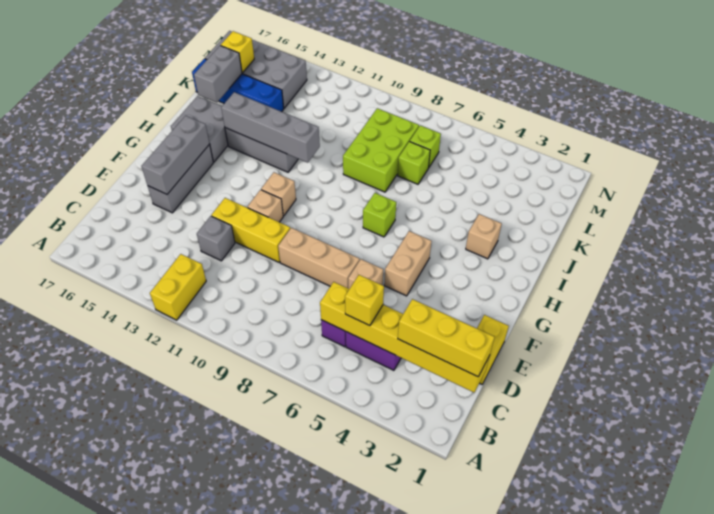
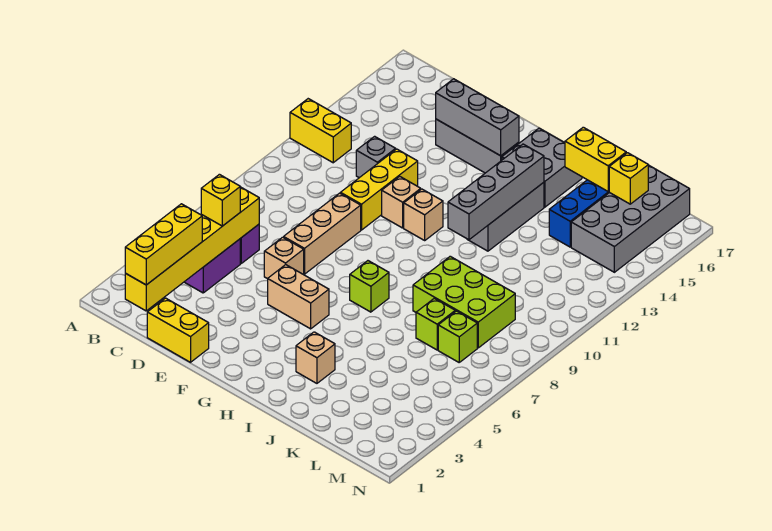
grey 1x2 brick [194,45,242,103] -> yellow 1x2 brick [565,127,626,192]

